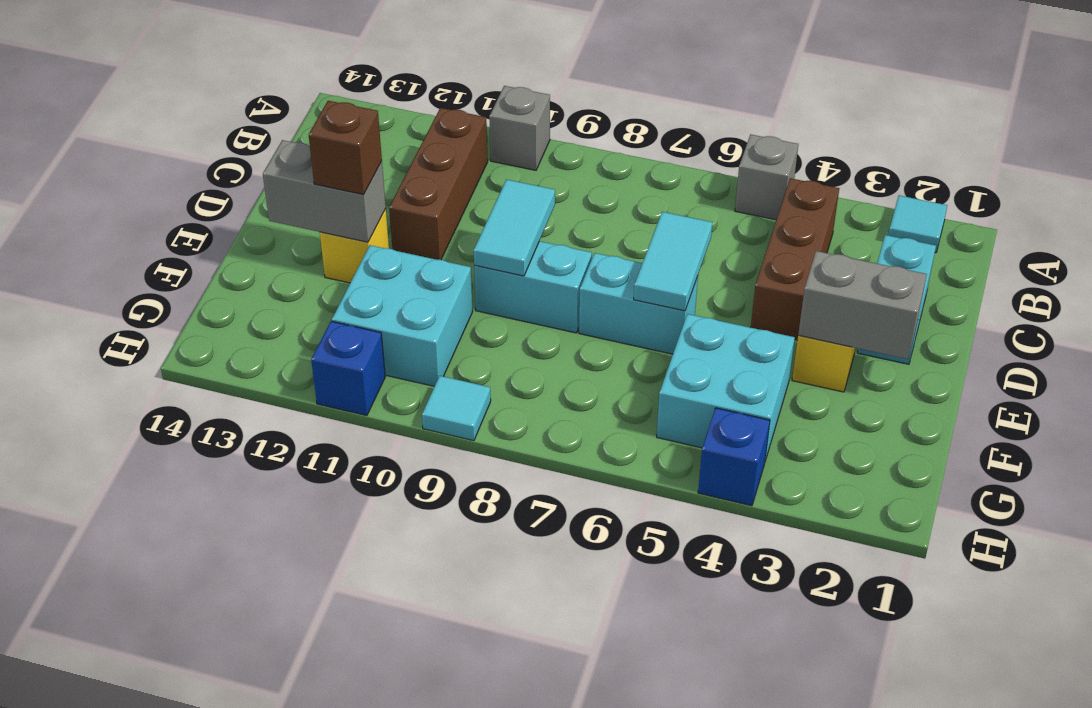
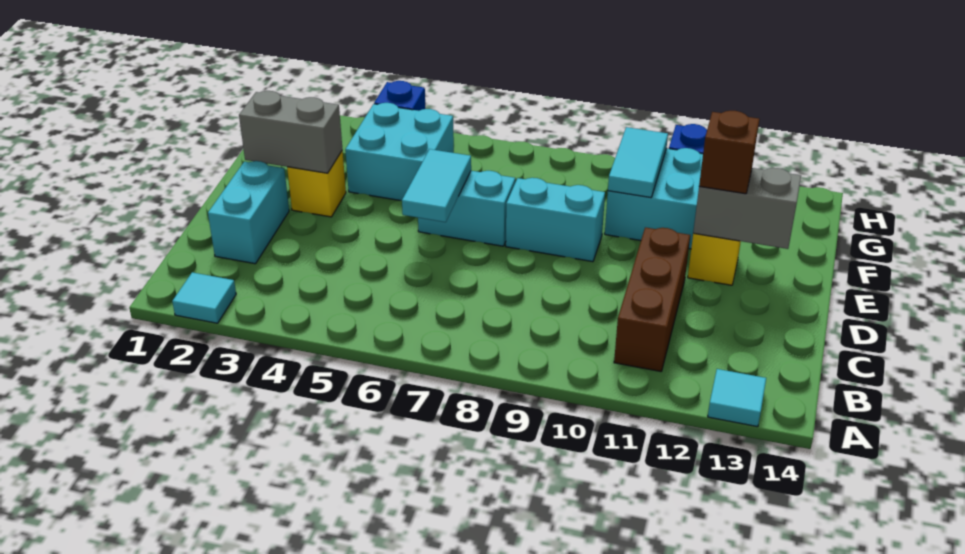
grey 1x1 brick [735,134,798,220] -> none
grey 1x1 brick [489,86,550,170] -> none
brown 1x3 brick [751,178,839,340] -> none
cyan 1x2 tile [474,180,555,276] -> cyan 1x2 tile moved to [608,127,668,198]
cyan 1x1 tile [422,376,491,441] -> cyan 1x1 tile moved to [708,369,766,427]

